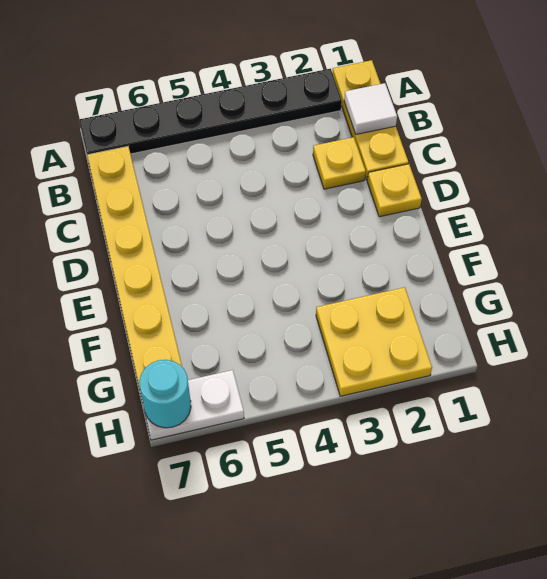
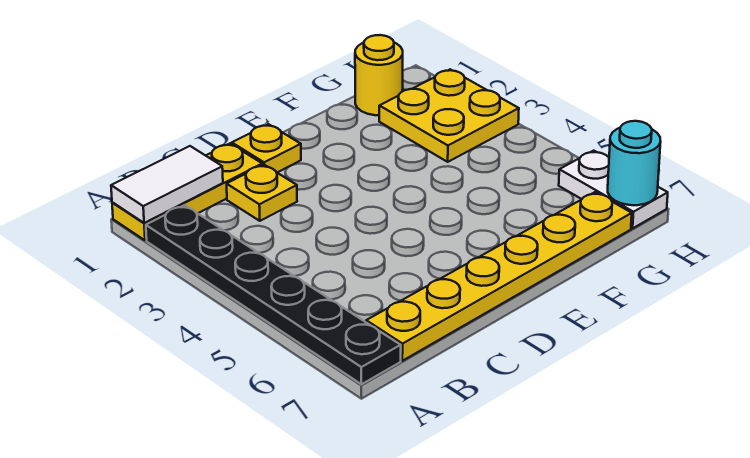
white 1x1 tile [344,83,397,134] -> white 1x2 tile [111,146,223,223]
none -> yellow 1x1 round brick [355,35,403,115]

